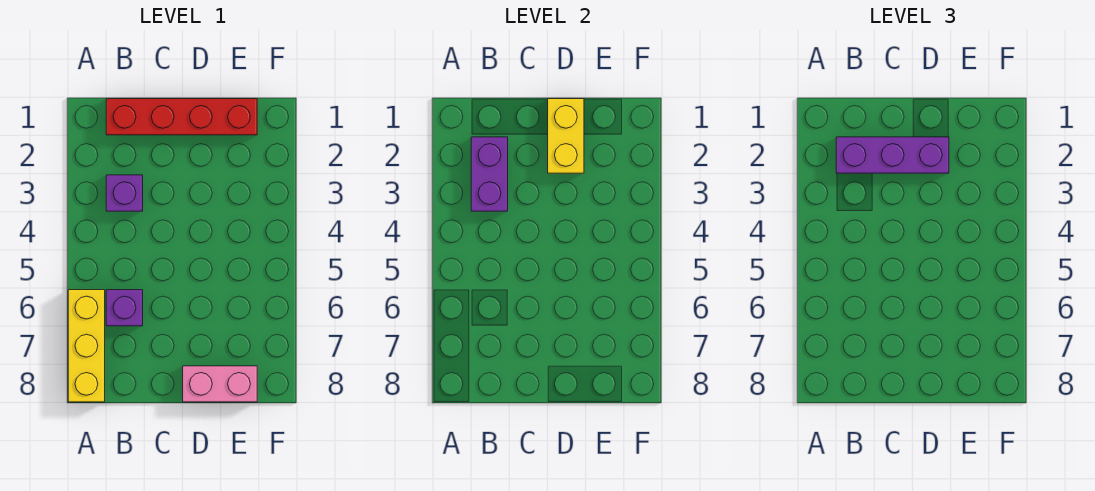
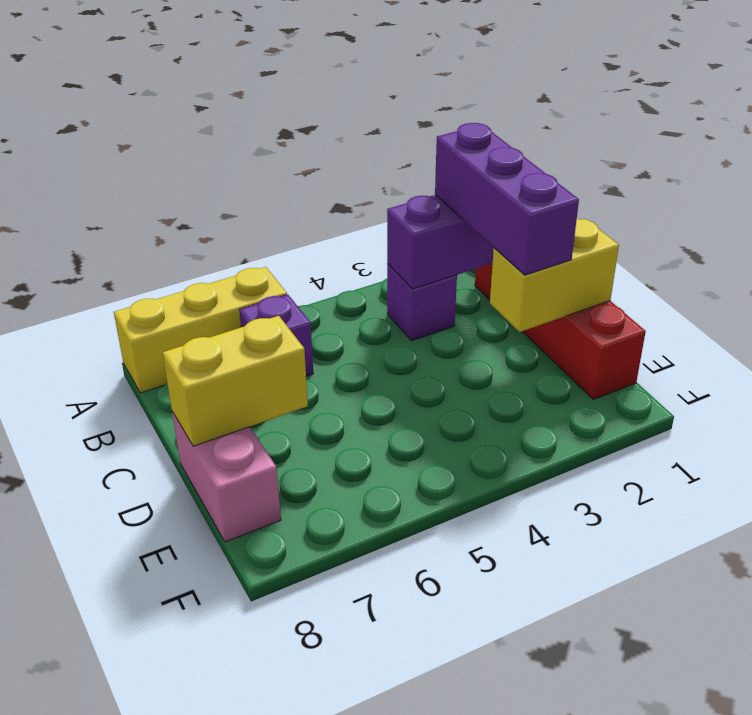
none -> yellow 1x2 brick [163,316,308,446]

